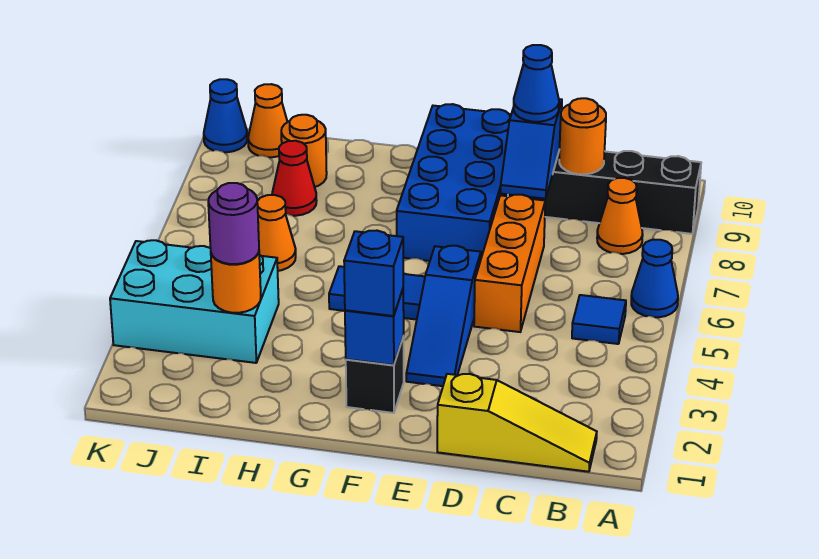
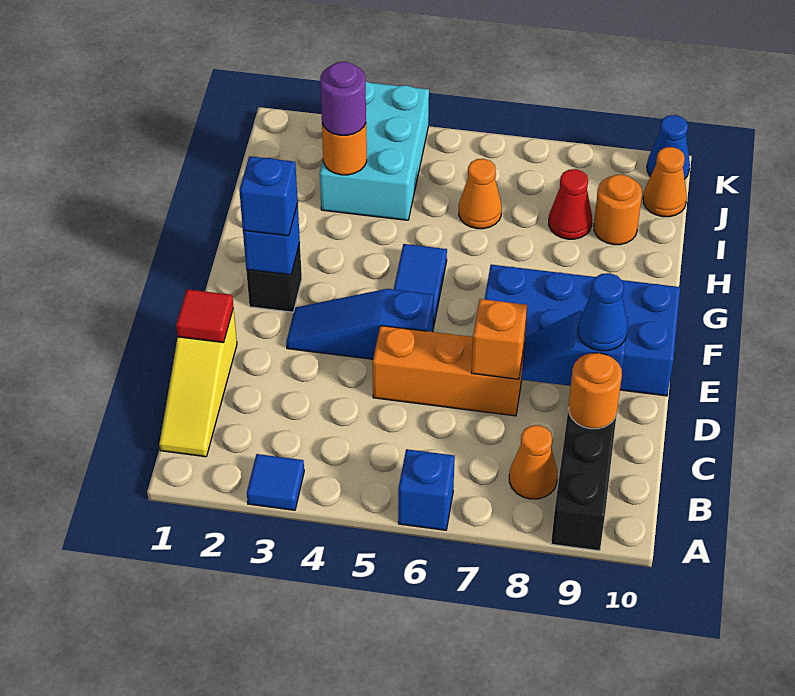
blue 1x1 cone [631,240,678,317] -> blue 1x1 brick [398,449,455,530]
blue 1x1 tile [572,295,626,344] -> blue 1x1 tile moved to [247,454,304,510]
none -> red 1x1 tile [176,289,233,343]
none -> orange 1x1 brick [472,299,527,379]

